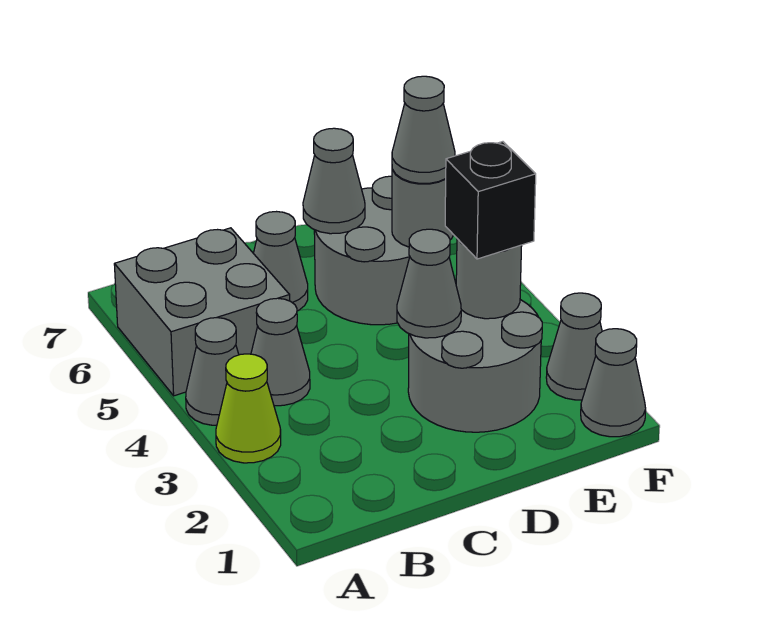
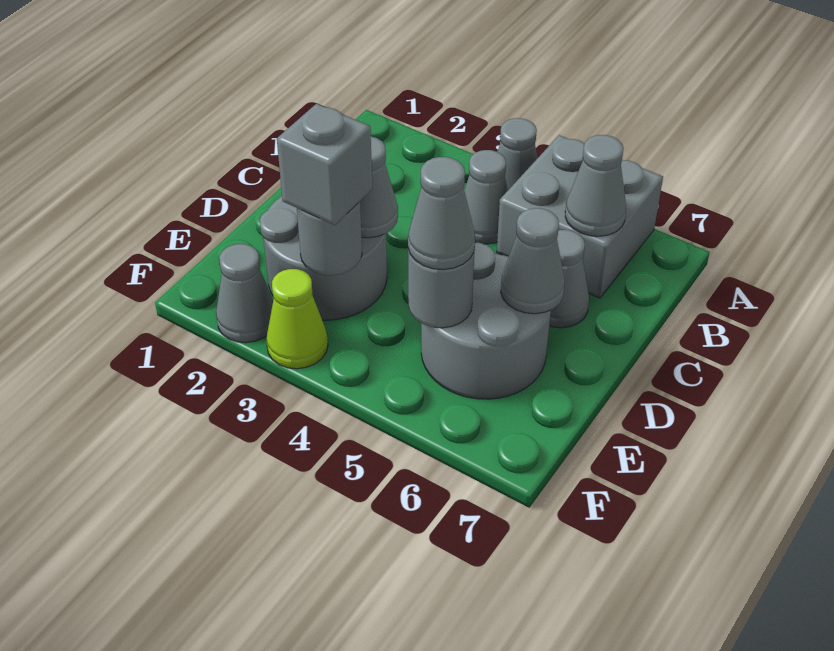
lime 1x1 cone [216,354,281,463] -> lime 1x1 cone moved to [266,269,328,369]
black 1x1 brick [445,142,536,259] -> grey 1x1 brick [277,104,372,225]
grey 1x1 cone [581,329,646,437] -> grey 1x1 cone moved to [565,135,626,236]

